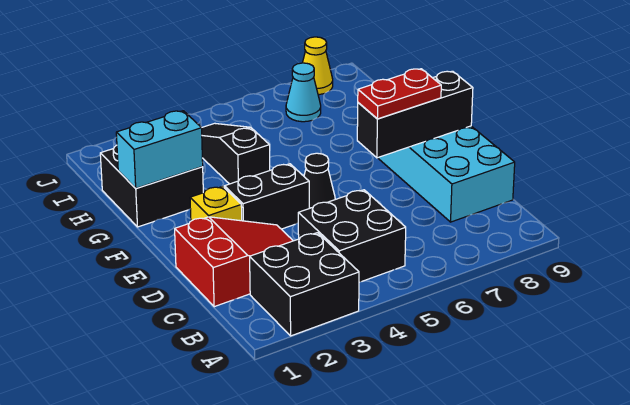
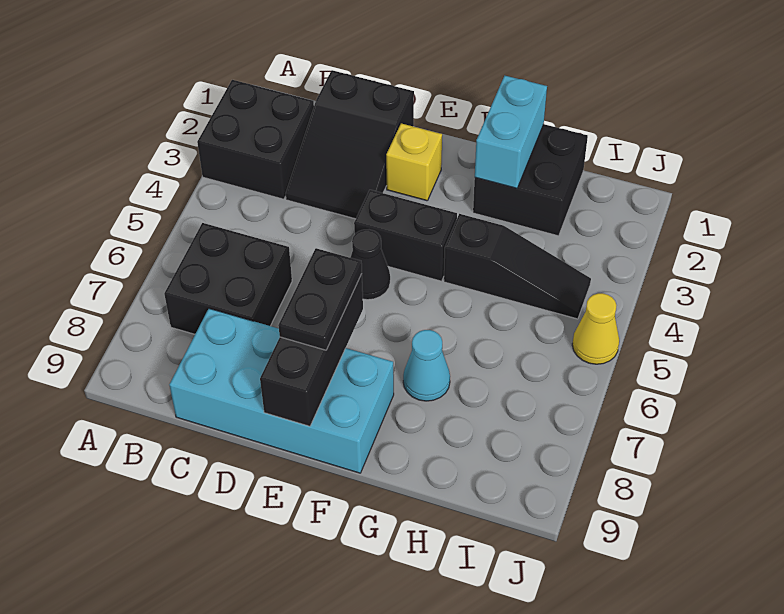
black 2x2 brick [298,190,406,282] -> black 2x2 brick moved to [164,223,292,334]
red 2x3 slope [175,217,293,307] -> black 2x3 slope [286,70,414,219]
black 1x2 brick [224,164,309,229] -> black 1x2 brick turned to [354,190,457,281]
red 1x2 plate [358,69,441,119] -> black 1x2 plate [278,248,362,350]
cyan 1x1 cone [286,63,321,122] -> cyan 1x1 cone moved to [403,330,450,401]
yellow 1x1 cone [303,37,333,95] -> yellow 1x1 cone moved to [572,293,619,364]

